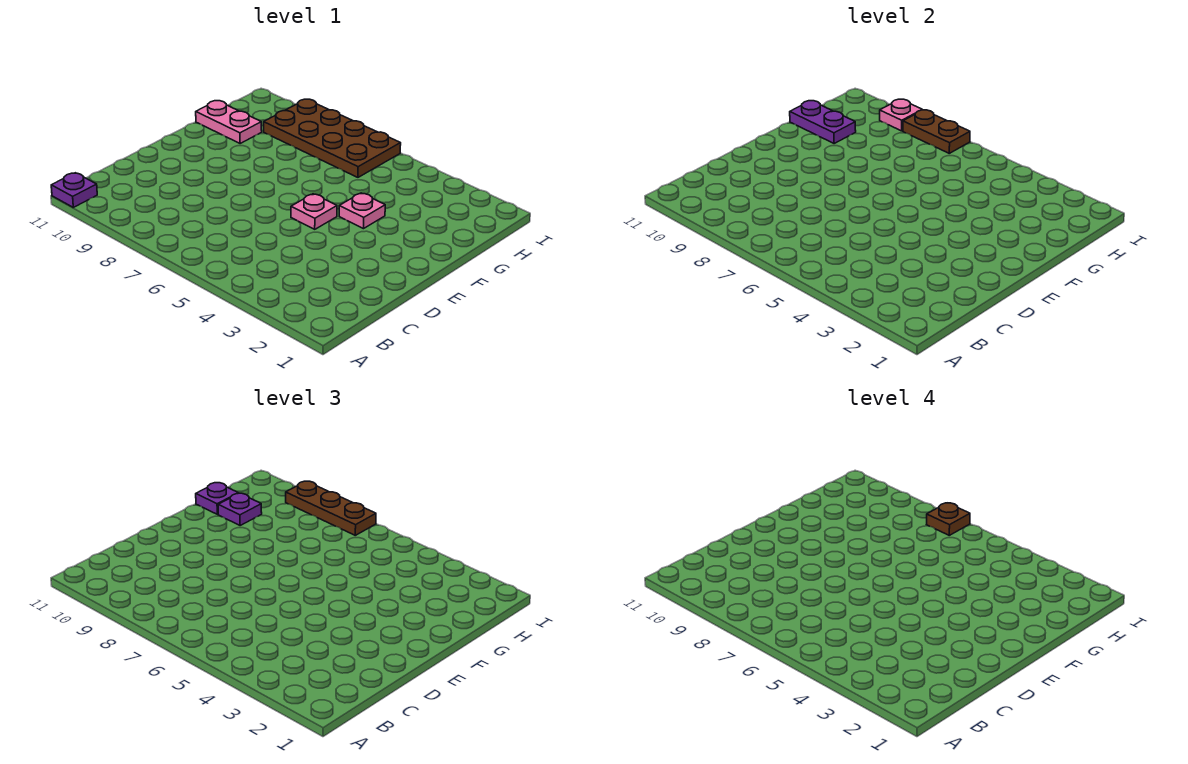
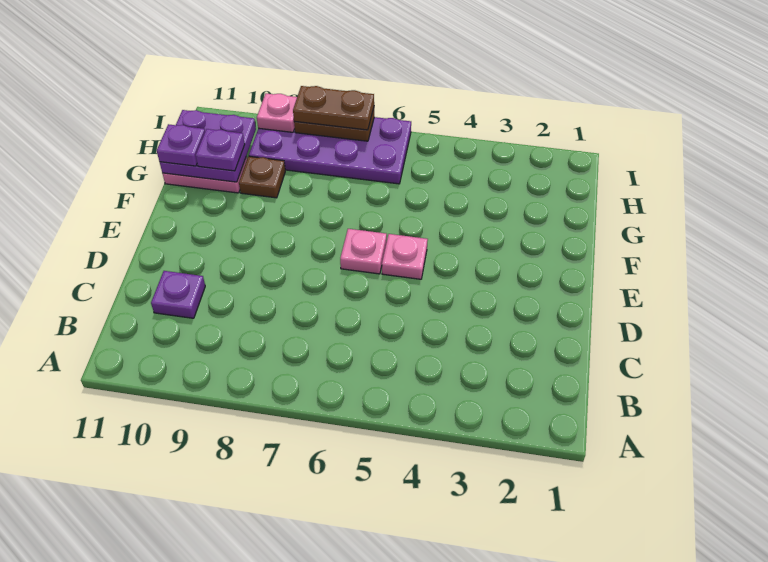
purple 1x1 plate [51,173,97,207] -> purple 1x1 plate moved to [151,271,205,318]
pink 1x1 plate [339,193,385,229] -> pink 1x1 plate moved to [340,229,387,274]
purple 1x2 plate [790,101,856,143] -> purple 2x2 plate [160,110,256,182]
brown 2x4 plate [264,99,401,177] -> purple 2x4 plate [249,117,411,184]
brown 1x3 plate [286,481,376,535] -> brown 1x2 plate [293,86,374,130]
brown 1x1 plate [927,503,970,535] -> brown 1x1 plate moved to [239,156,285,198]

